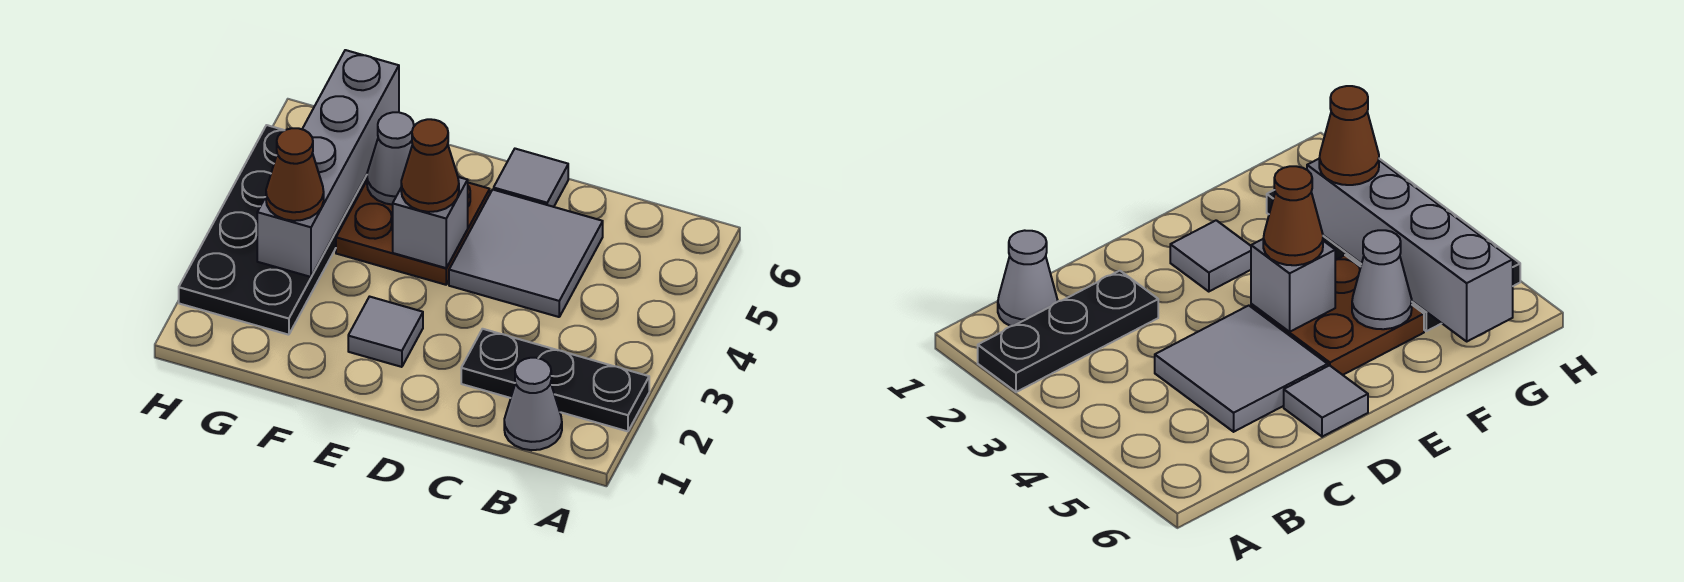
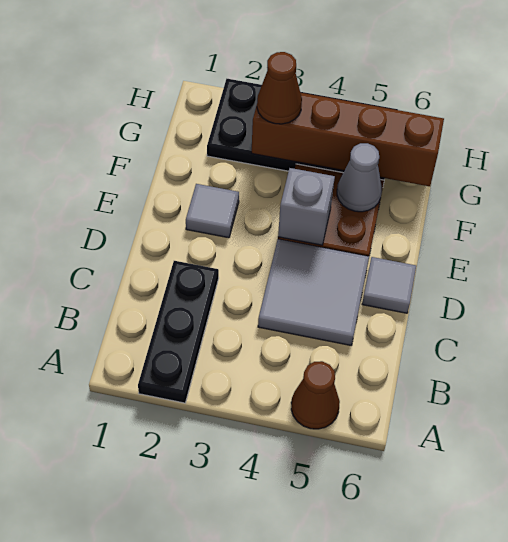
grey 1x1 cone [504,358,562,450] -> none
brown 1x1 cone [401,119,459,212] -> brown 1x1 cone moved to [291,361,340,429]
grey 1x4 brick [257,50,399,277] -> brown 1x4 brick [252,93,444,186]

